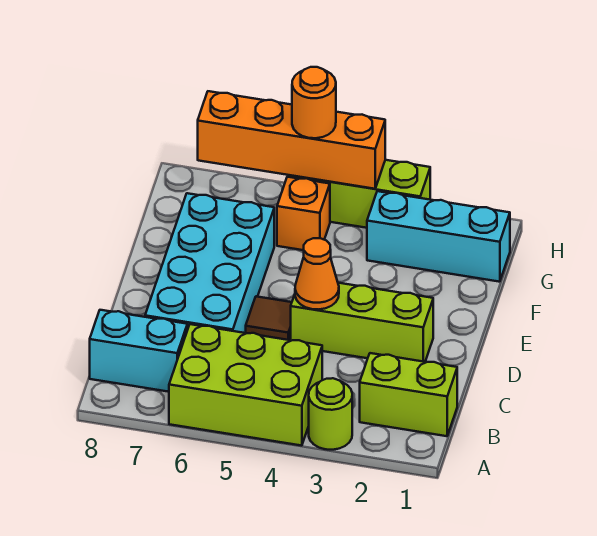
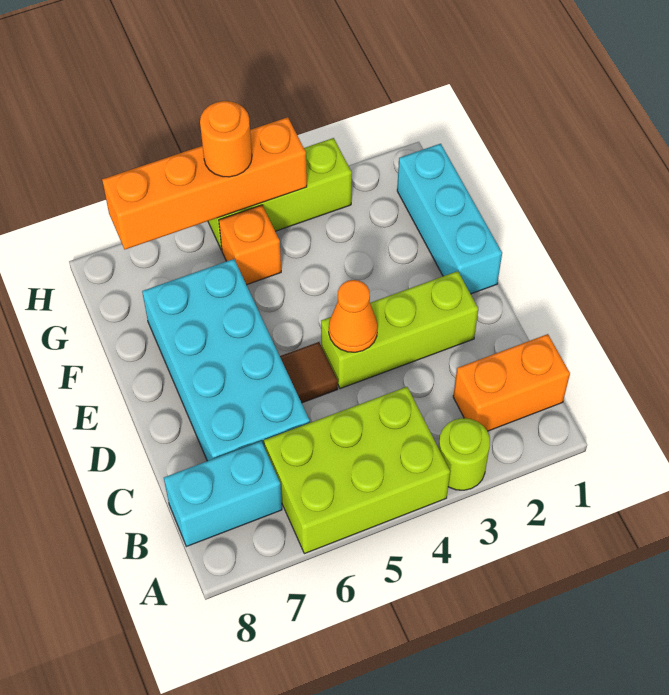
lime 1x2 brick [360,353,457,436] -> orange 1x2 brick [453,334,570,431]
cyan 1x3 brick [367,191,510,282] -> cyan 1x3 brick turned to [397,144,502,294]

